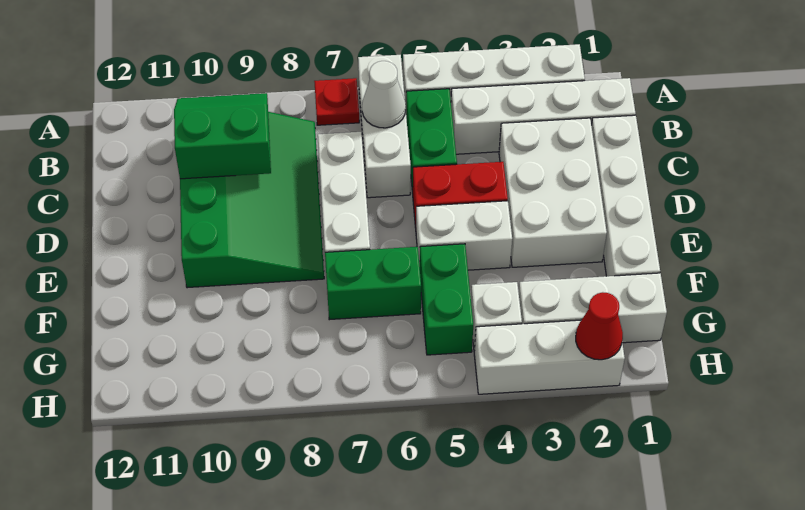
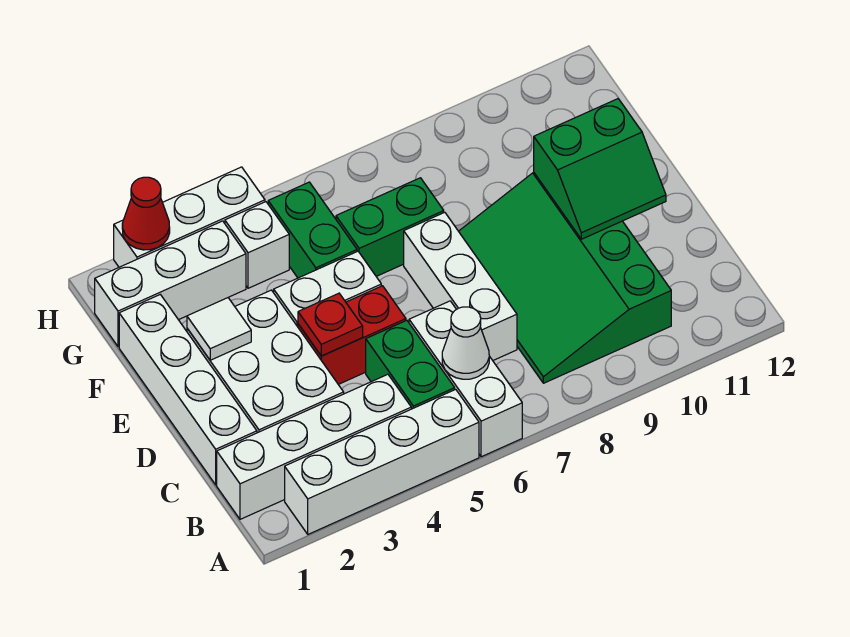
red 1x1 plate [314,78,359,125] -> red 1x1 plate moved to [298,293,363,356]
green 2x2 slope [174,93,271,179] -> green 2x2 slope moved to [534,99,666,239]
none -> white 1x1 tile [187,298,251,360]

